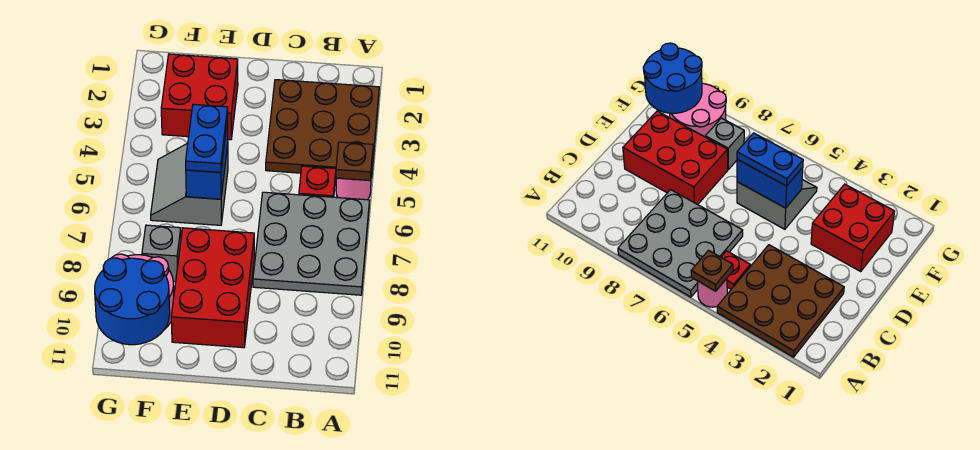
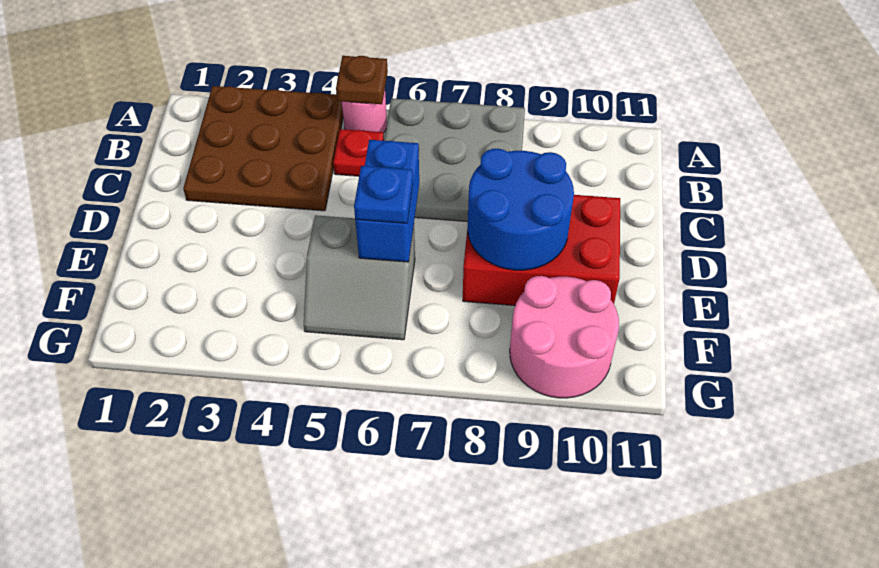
red 2x2 brick [161,54,238,140] -> none
blue 1x2 brick [186,118,228,199] -> blue 1x2 brick turned to [355,140,419,262]
blue 1x2 plate [186,104,228,172] -> blue 1x1 plate [354,166,413,223]
grey 1x1 brick [142,225,181,282] -> none
blue 2x2 round brick [95,258,170,345] -> blue 2x2 round brick moved to [468,149,574,270]

